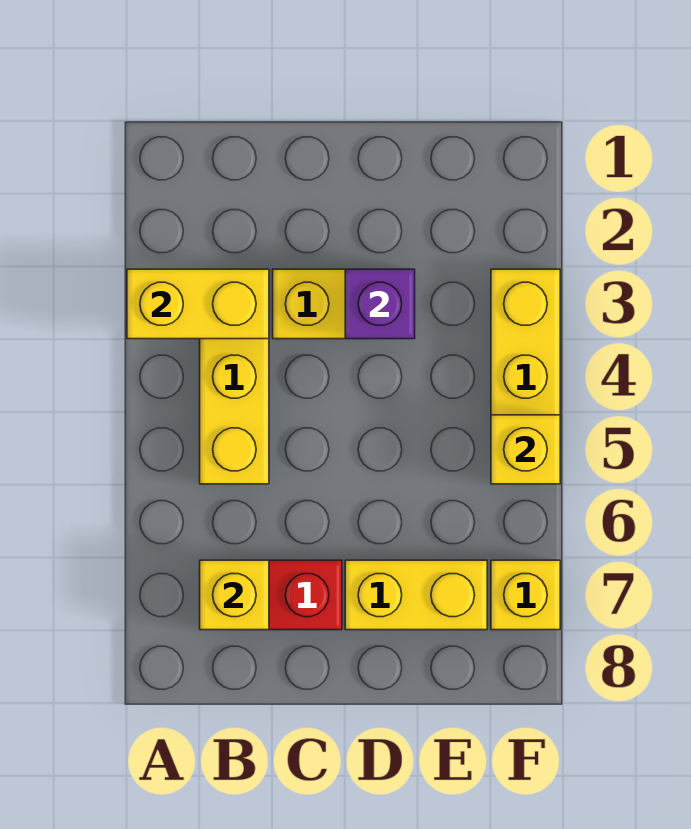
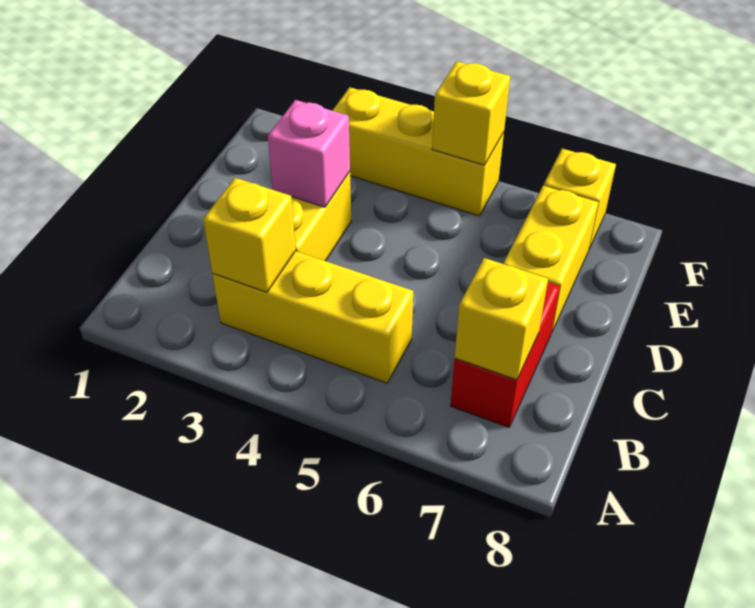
yellow 1x2 brick [127,269,269,339] -> yellow 1x1 brick [203,178,296,292]
purple 1x1 brick [345,269,415,339] -> pink 1x1 brick [268,100,350,207]

